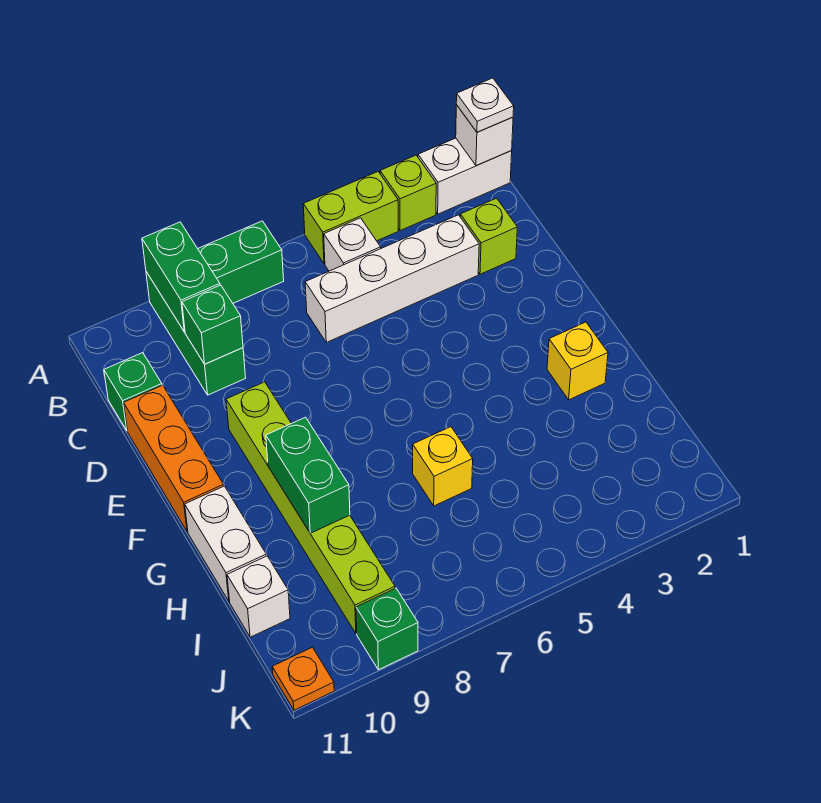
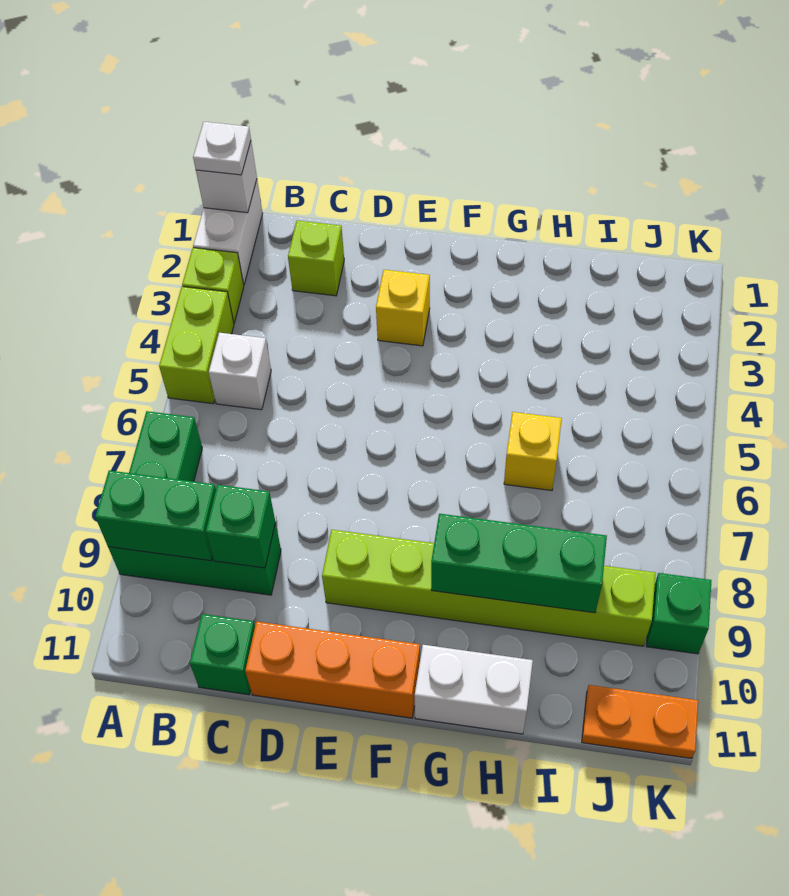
white 1x4 brick [305,215,479,342] -> none
yellow 1x1 brick [547,322,608,400] -> yellow 1x1 brick moved to [376,270,430,346]
green 1x2 brick [266,417,350,533] -> green 1x3 brick [431,514,607,613]
white 1x1 brick [227,556,290,637] -> none
orange 1x1 plate [272,647,334,710] -> orange 1x2 plate [582,685,698,758]

